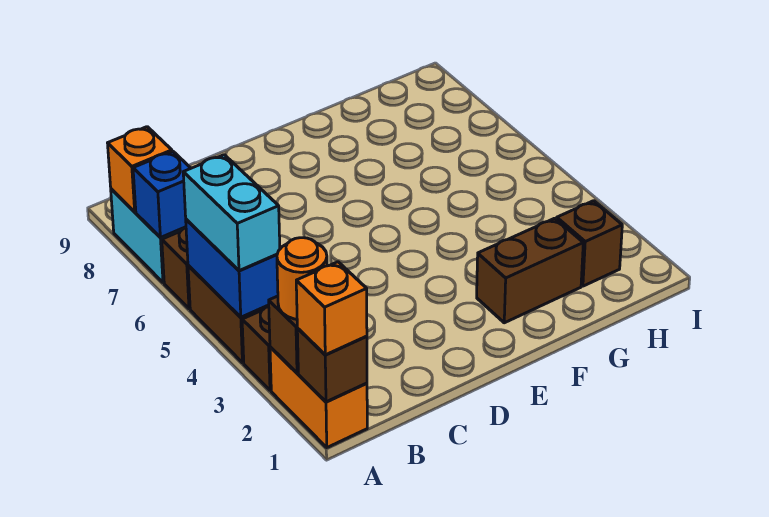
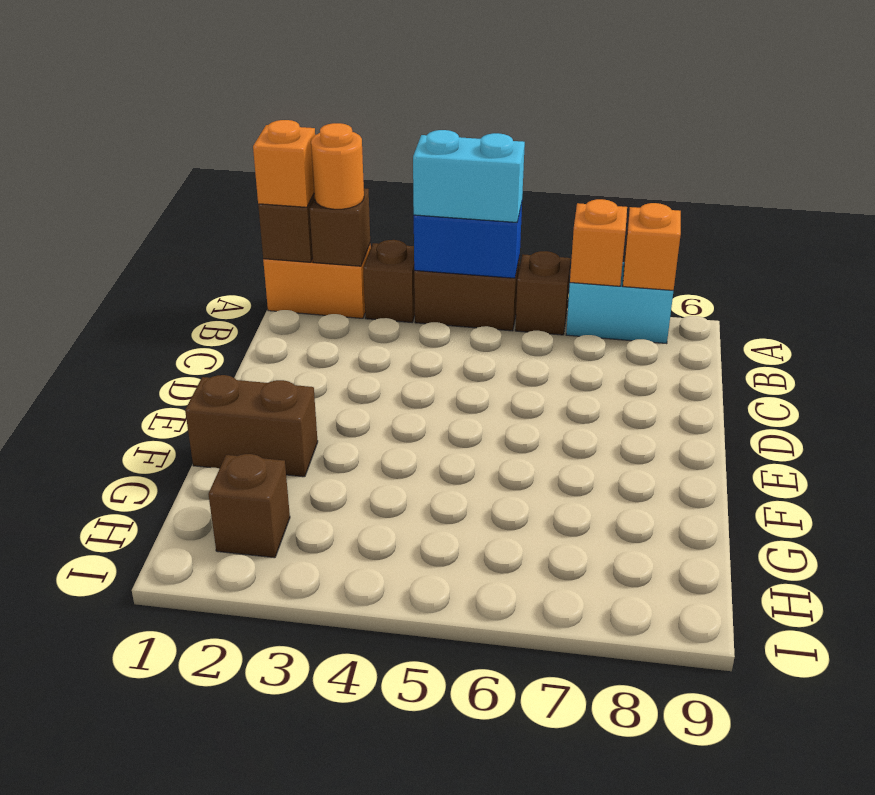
blue 1x1 brick [133,151,191,238] -> orange 1x1 brick [570,199,627,286]
brown 1x2 brick [477,218,583,323] -> brown 1x2 brick turned to [185,375,318,477]

